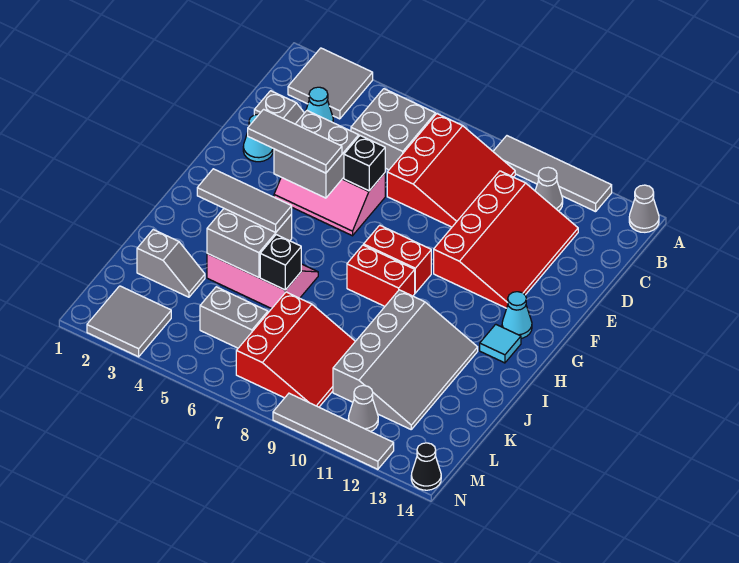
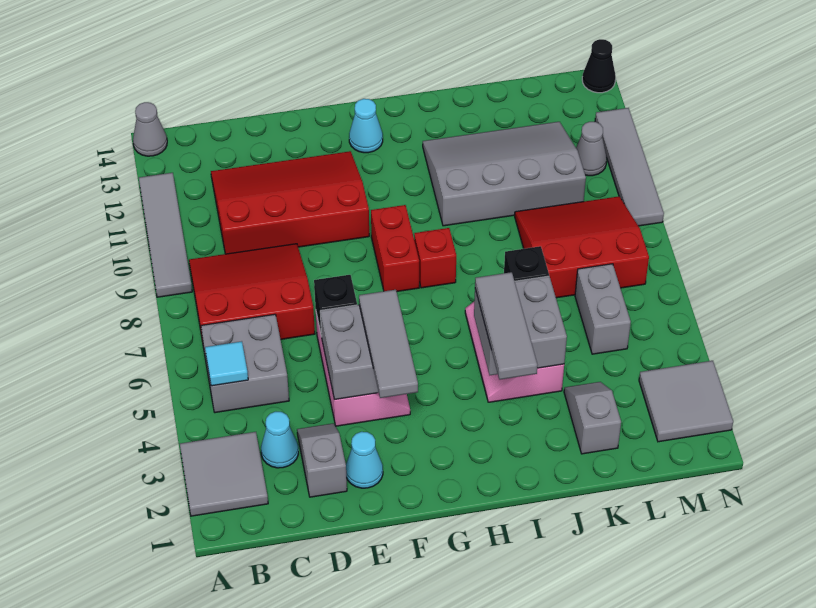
grey 1x1 cone [535,167,563,211] -> none
red 1x2 brick [347,245,415,306] -> red 1x1 brick [414,228,456,288]
cyan 1x1 tile [480,324,521,363] -> cyan 1x1 tile moved to [205,341,248,386]

